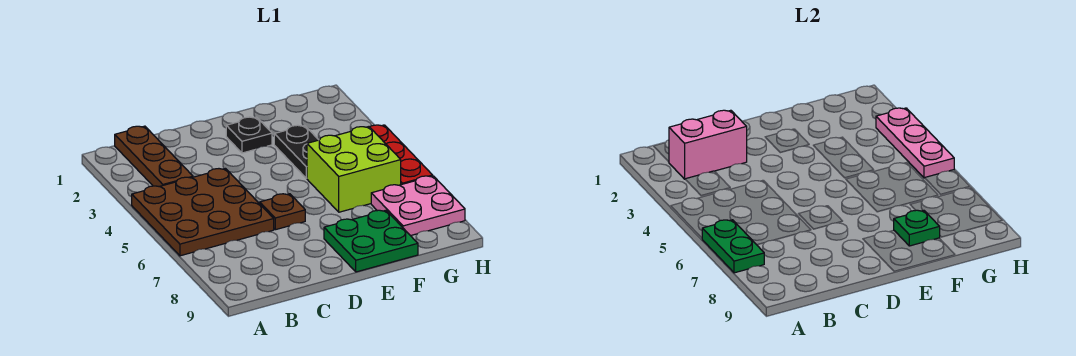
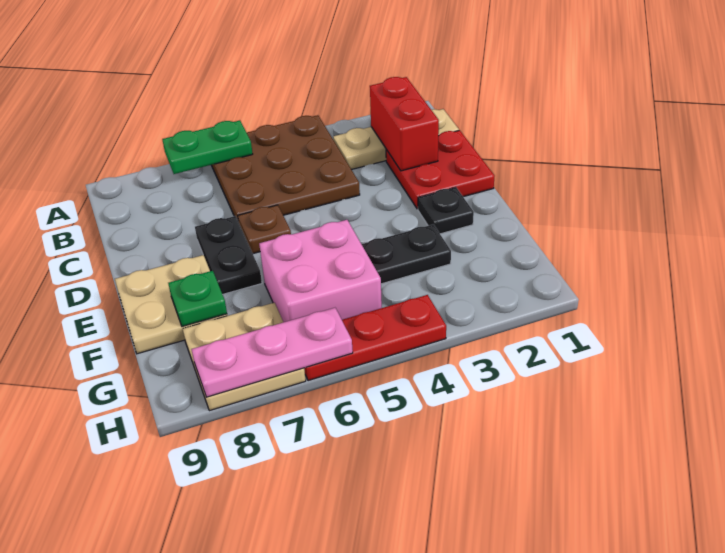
brown 1x3 plate [115,126,193,187] -> tan 1x3 plate [333,109,459,170]
pink 1x2 brick [669,110,747,179] -> red 1x2 brick [370,77,439,171]
none -> red 2x2 plate [386,130,494,209]
none -> black 1x2 plate [195,216,262,294]
green 2x2 plate [324,210,418,272] -> tan 2x2 plate [115,255,227,354]
lime 2x2 brick [307,127,401,212] -> pink 2x2 brick [259,220,382,322]
pink 2x2 plate [371,176,465,236] -> tan 2x2 plate [183,303,306,411]
pink 1x3 plate [876,108,954,178] -> pink 1x3 plate moved to [191,308,353,397]

